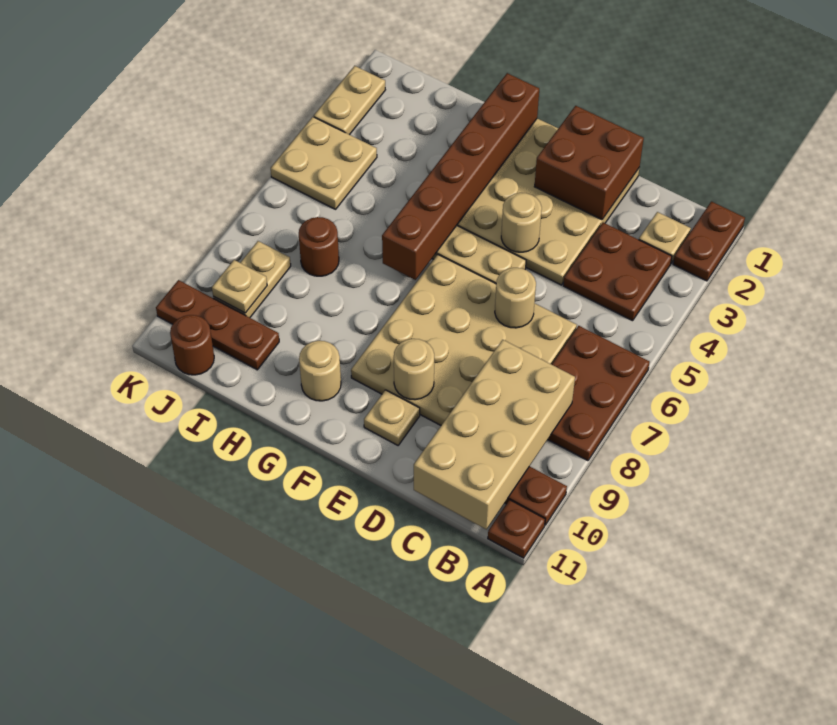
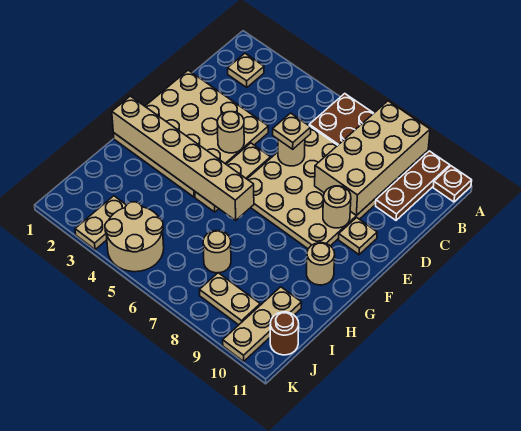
brown 1x2 plate [673,202,745,281] -> none
brown 2x2 plate [563,223,672,321] -> none
tan 2x4 brick [414,340,575,529] -> tan 2x4 brick turned to [315,101,430,216]
brown 2x2 brick [534,106,644,220] -> none
brown 1x6 brick [382,73,539,280] -> tan 1x6 brick [112,96,254,220]
brown 1x1 round brick [299,217,339,276] -> tan 1x1 round brick [203,231,231,273]
brown 1x3 plate [156,280,279,370] -> tan 1x3 plate [223,287,302,361]
tan 2x2 plate [271,117,377,209] -> tan 2x2 round brick [105,202,164,272]
tan 1x1 plate [212,260,267,313] -> tan 1x1 plate moved to [273,113,311,149]
tan 1x2 plate [314,66,385,135] -> tan 1x2 plate turned to [75,196,126,250]

